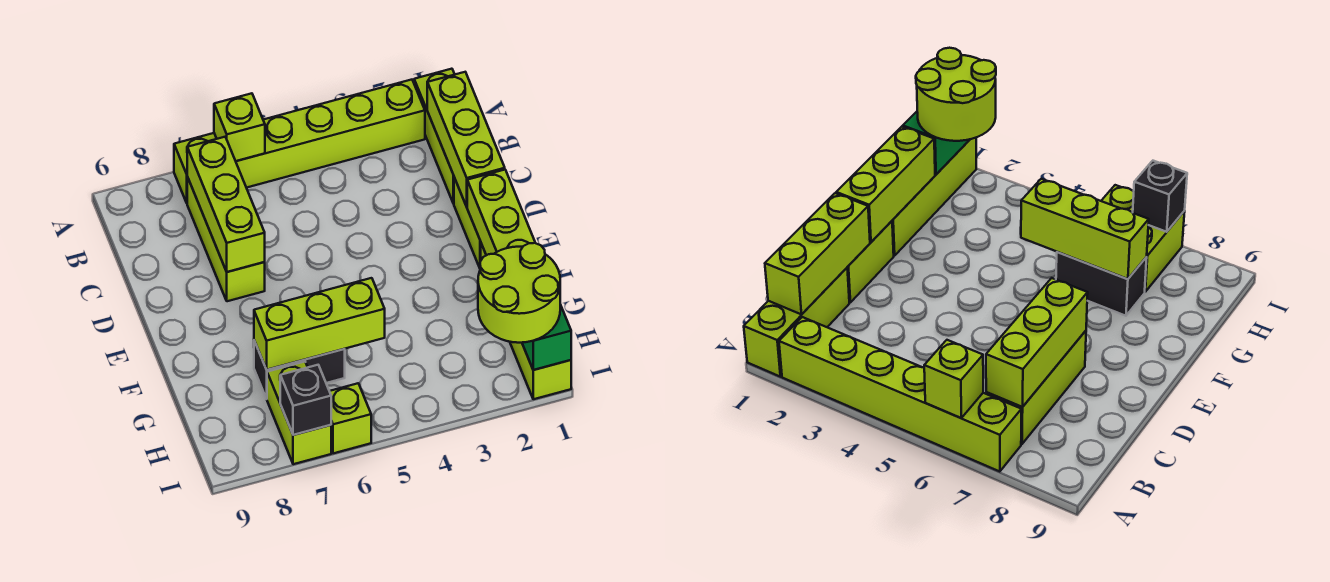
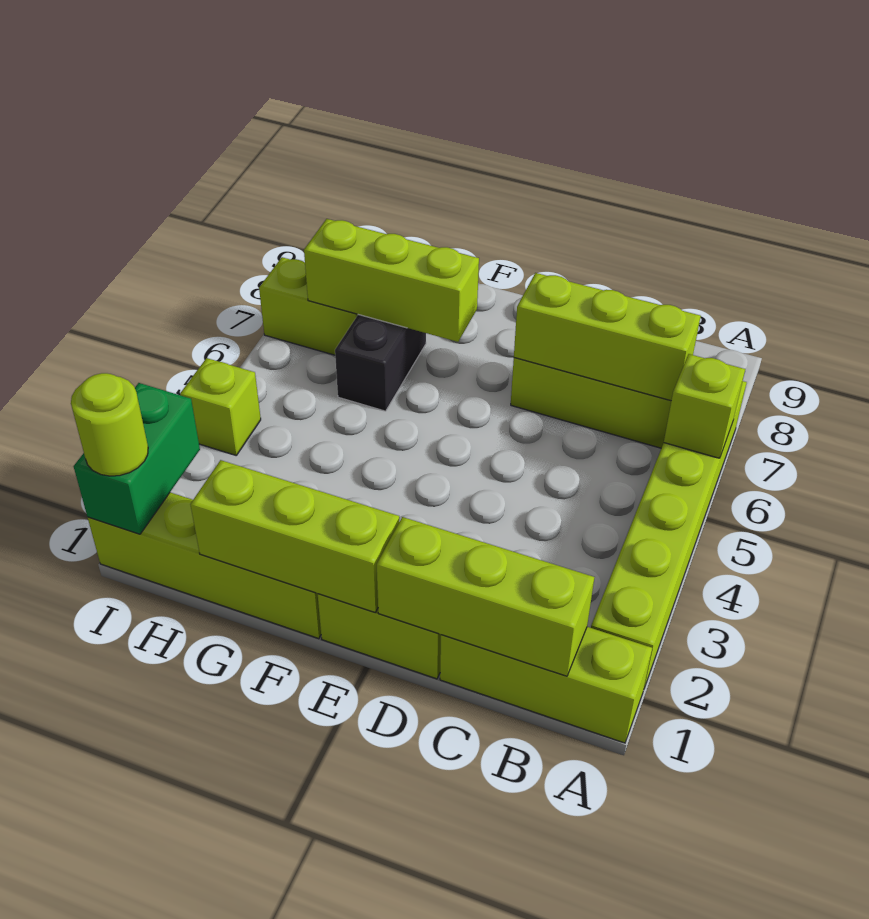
lime 1x3 brick [254,278,385,370] -> lime 1x3 brick turned to [304,219,479,342]
green 1x2 brick [522,305,571,370] -> green 1x2 brick turned to [74,383,200,534]
lime 2x2 round brick [478,243,560,343] -> lime 1x1 round brick [71,373,148,476]
lime 1x1 brick [330,383,371,453] -> lime 1x1 brick moved to [180,358,261,455]
black 1x1 brick [280,365,331,435] -> none

